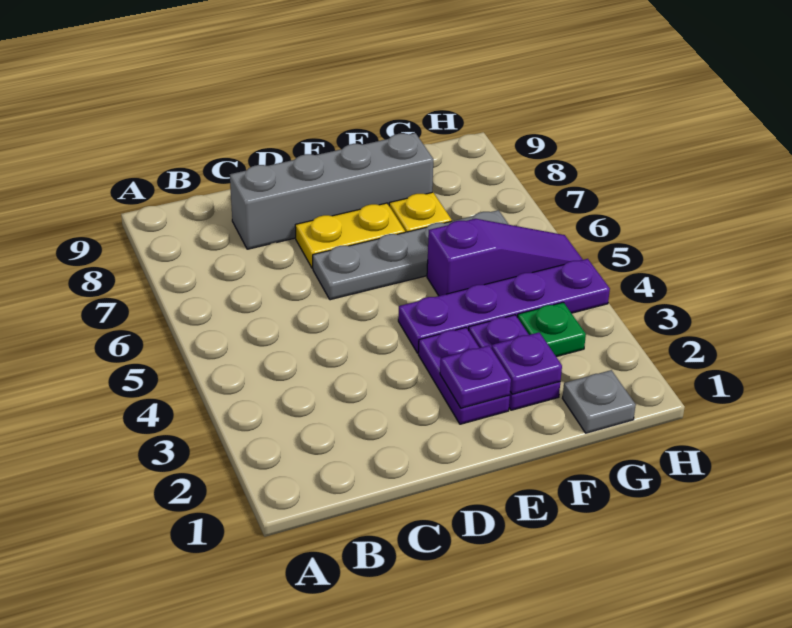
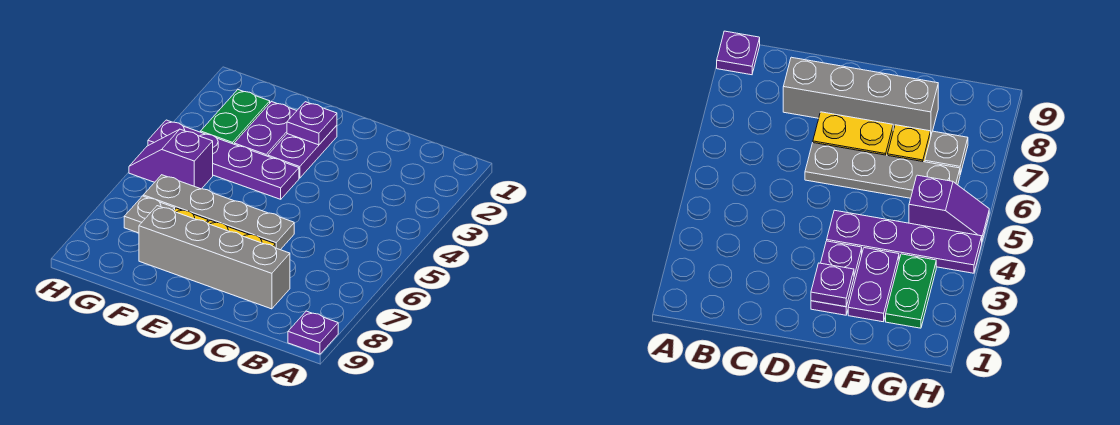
purple 1x1 plate [491,332,562,394] -> purple 1x1 plate moved to [288,311,338,354]
purple 1x3 slope [427,219,583,296] -> purple 1x2 slope [129,129,213,189]
grey 1x1 plate [562,370,636,433] -> grey 1x1 plate moved to [124,196,175,233]
green 1x1 plate [517,302,586,357] -> green 1x2 plate [201,90,270,144]

